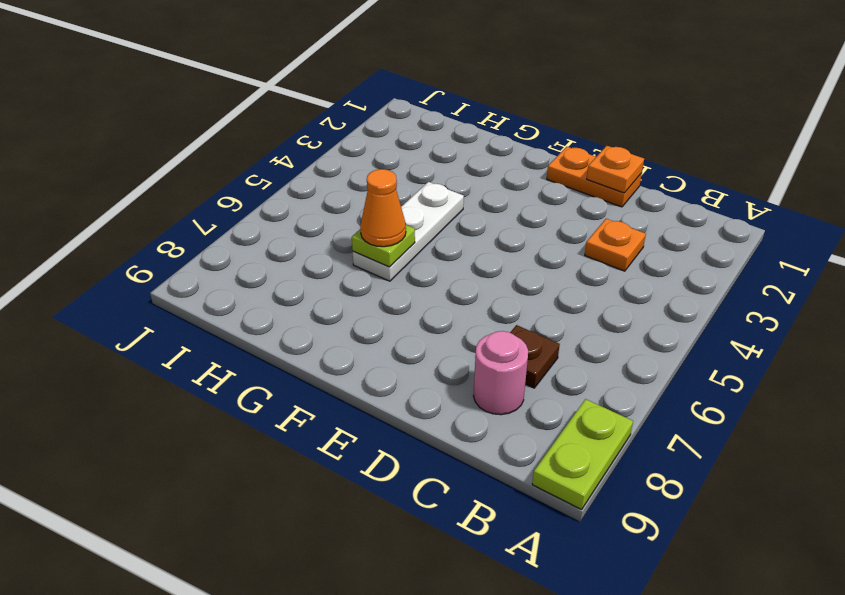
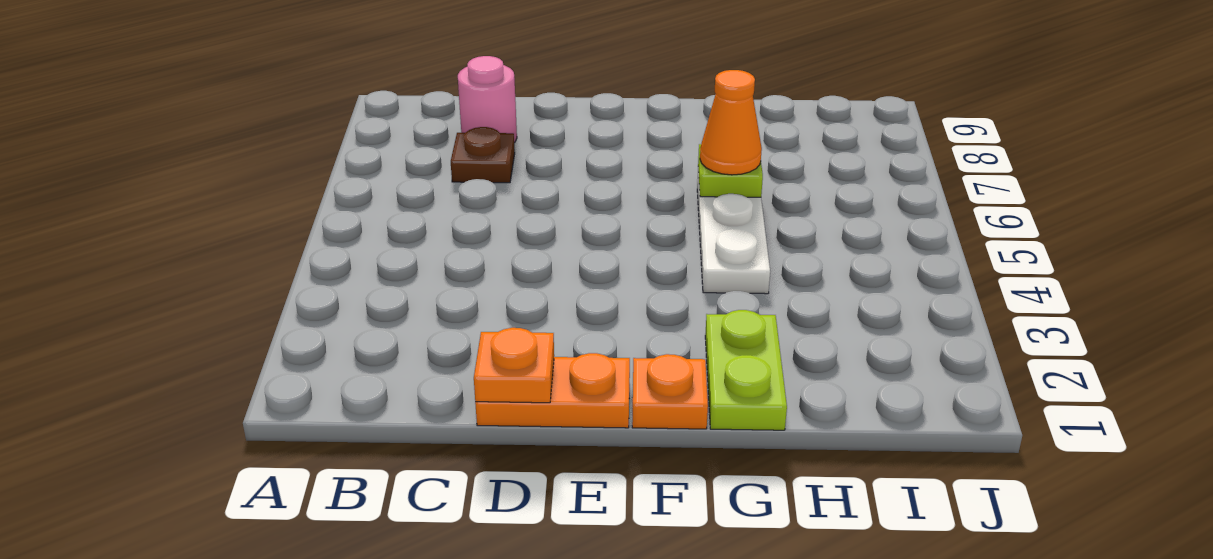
lime 1x2 plate [532,399,633,510] -> lime 1x2 plate moved to [705,310,787,430]
orange 1x1 plate [585,219,646,271] -> orange 1x1 plate moved to [632,354,708,429]

